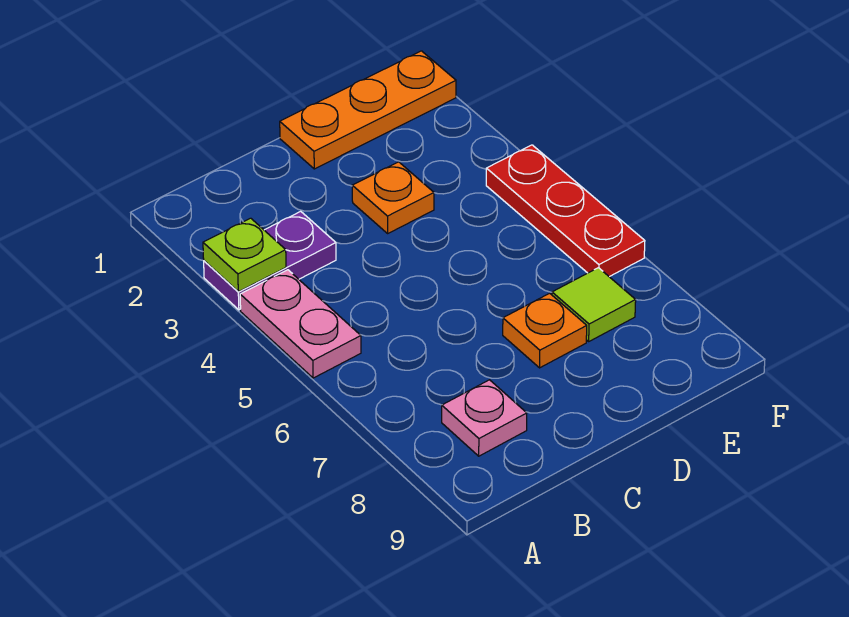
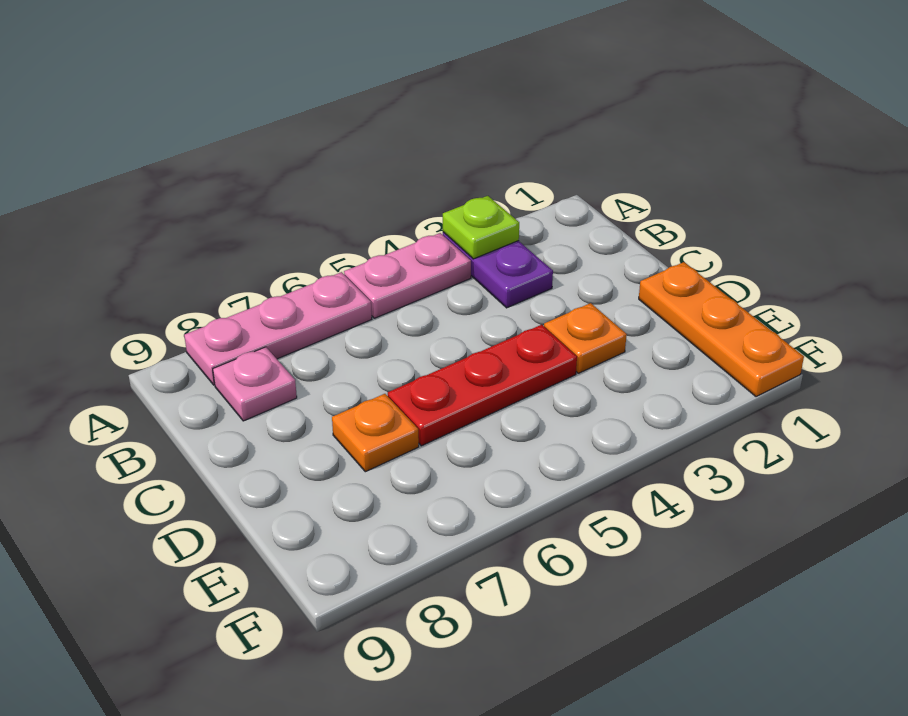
none -> pink 1x3 plate [184,272,372,385]
lime 1x1 tile [552,268,636,341] -> none
red 1x3 plate [486,145,645,277] -> red 1x3 plate moved to [388,325,577,446]

